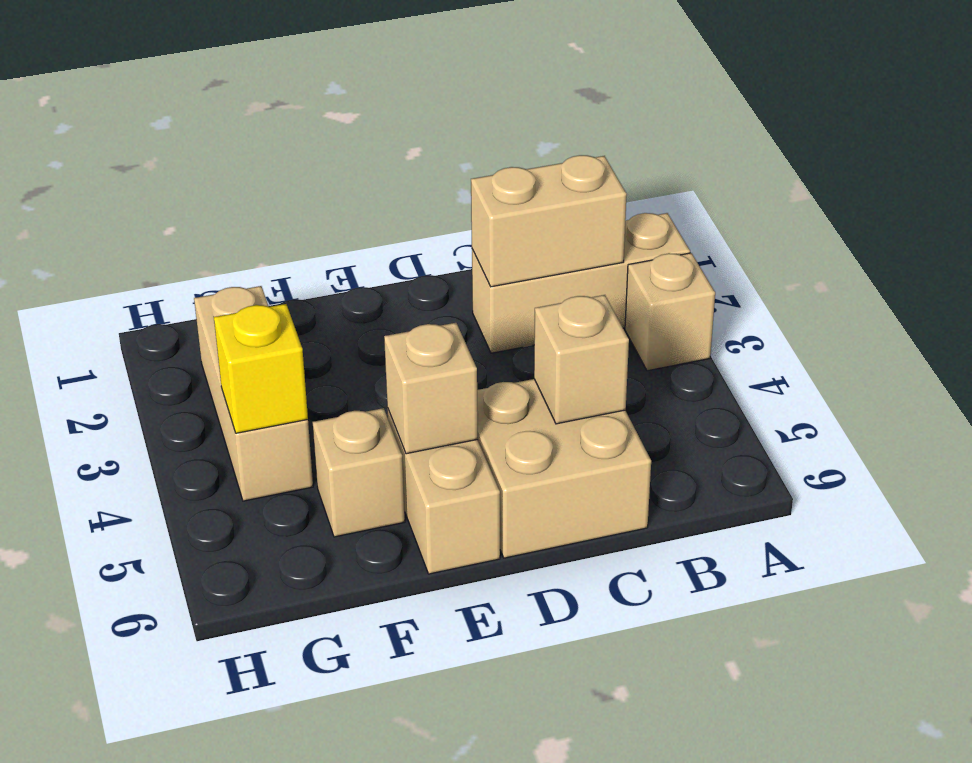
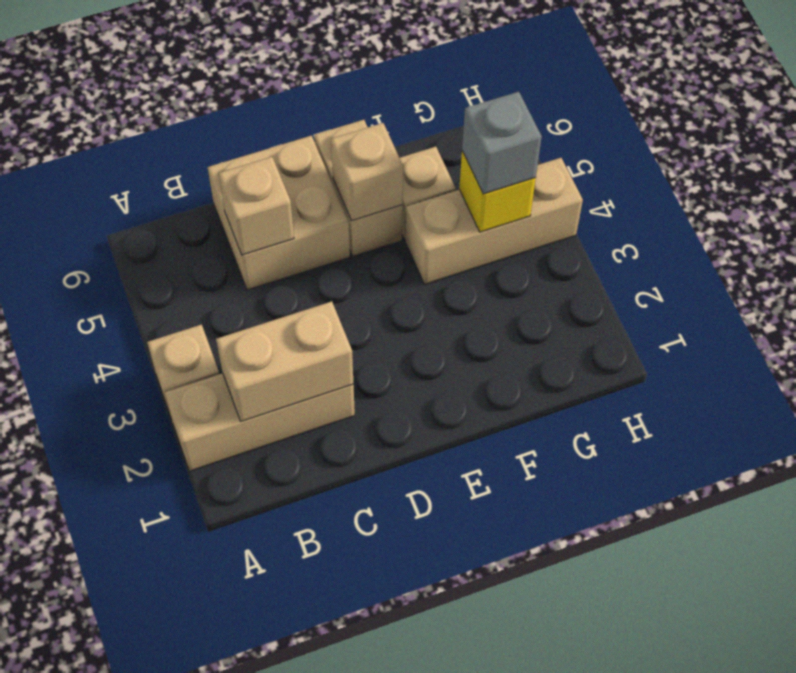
tan 1x3 brick [194,286,313,501] -> tan 1x3 brick turned to [405,158,583,285]
none -> grey 1x1 brick [462,92,542,194]

